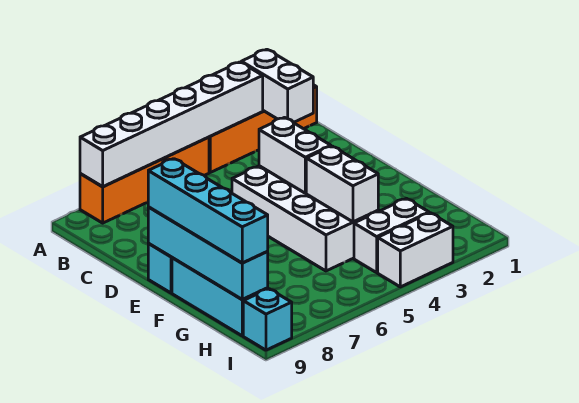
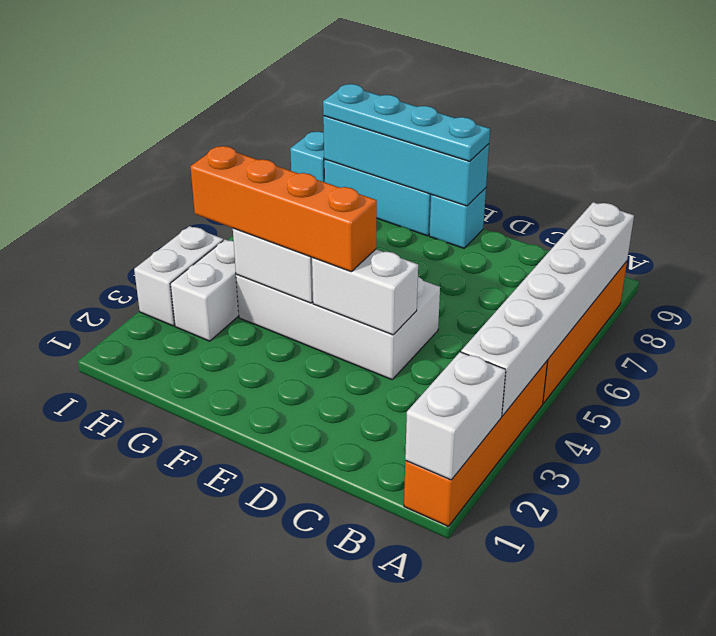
white 1x2 brick [241,49,313,123] -> white 1x2 brick turned to [405,352,506,480]
none -> orange 1x4 brick [190,146,377,272]
cyan 1x4 brick [148,159,268,263] -> cyan 1x4 plate [323,84,490,161]

